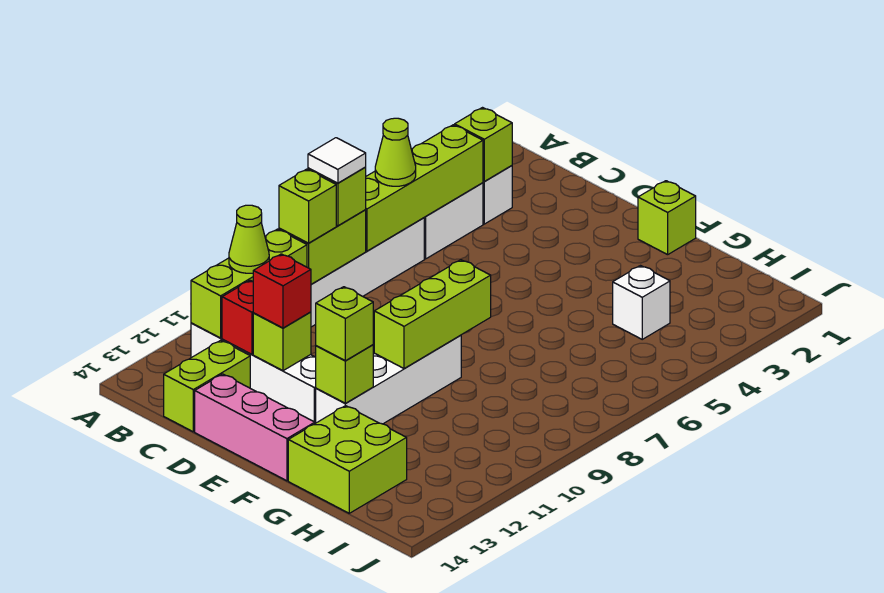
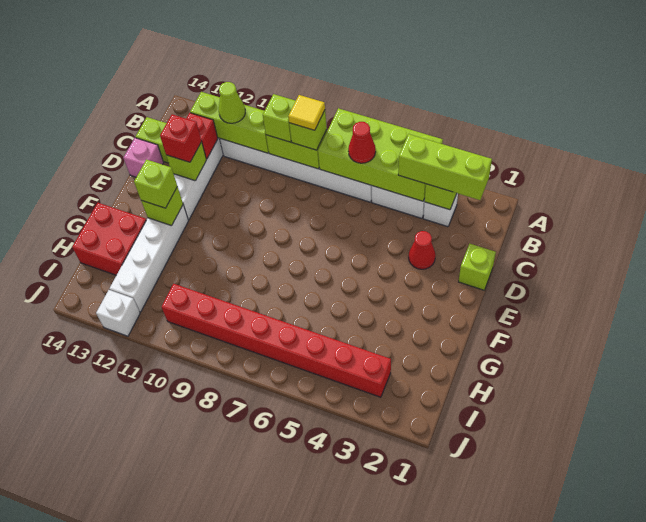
lime 1x4 brick [366,125,483,251] -> lime 2x4 brick [318,108,443,201]
lime 1x1 cone [375,118,416,186] -> red 1x1 cone [348,122,376,163]
white 1x1 tile [308,138,366,183] -> yellow 1x1 tile [288,95,325,130]
none -> red 1x1 cone [409,231,436,269]
pink 1x3 brick [195,374,315,481] -> pink 1x1 brick [123,138,163,177]
lime 1x1 brick [638,181,696,255] -> lime 1x1 brick moved to [459,244,496,290]
lime 1x3 brick [374,260,491,368] -> lime 1x3 brick moved to [398,134,492,200]
white 1x4 brick [316,335,461,424] -> white 1x4 brick turned to [110,205,188,312]
lime 2x2 brick [288,406,407,513] -> red 2x2 brick [72,203,146,275]
white 1x1 brick [613,266,670,339] -> white 1x1 brick moved to [96,290,140,336]
none -> red 1x8 brick [162,284,391,397]

